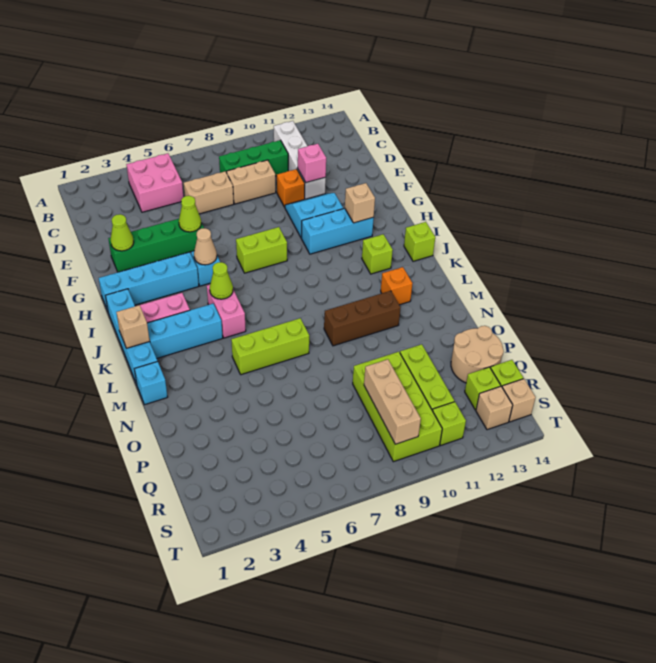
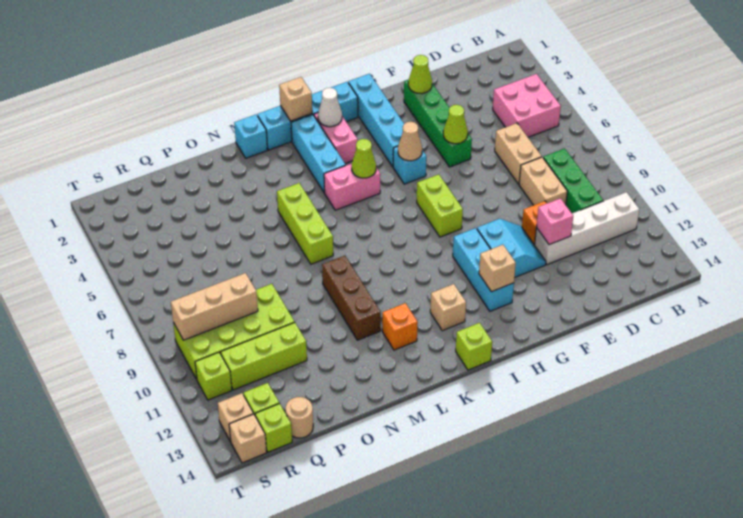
none -> white 1x1 cone [318,88,342,127]
lime 1x1 brick [362,234,393,274] -> tan 1x1 brick [430,284,466,331]
tan 2x2 round brick [451,326,504,383] -> tan 1x1 round brick [286,397,313,438]

